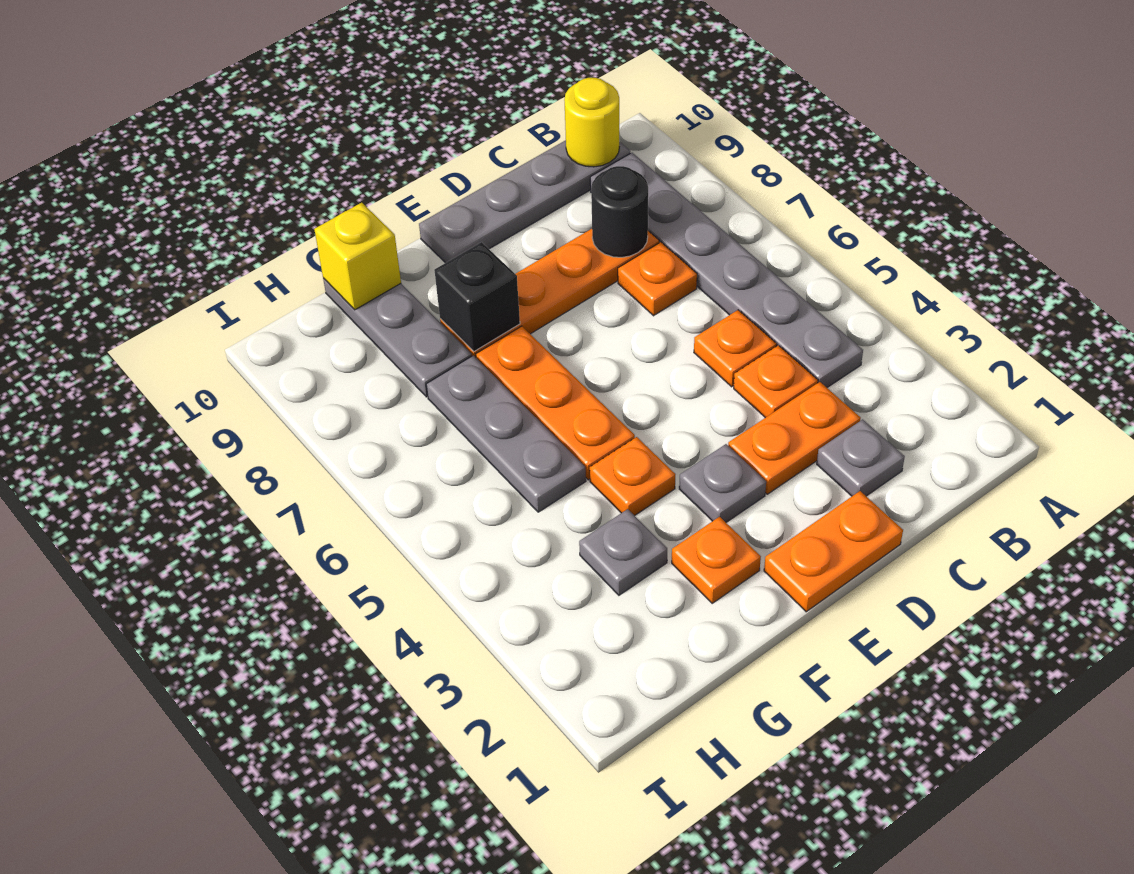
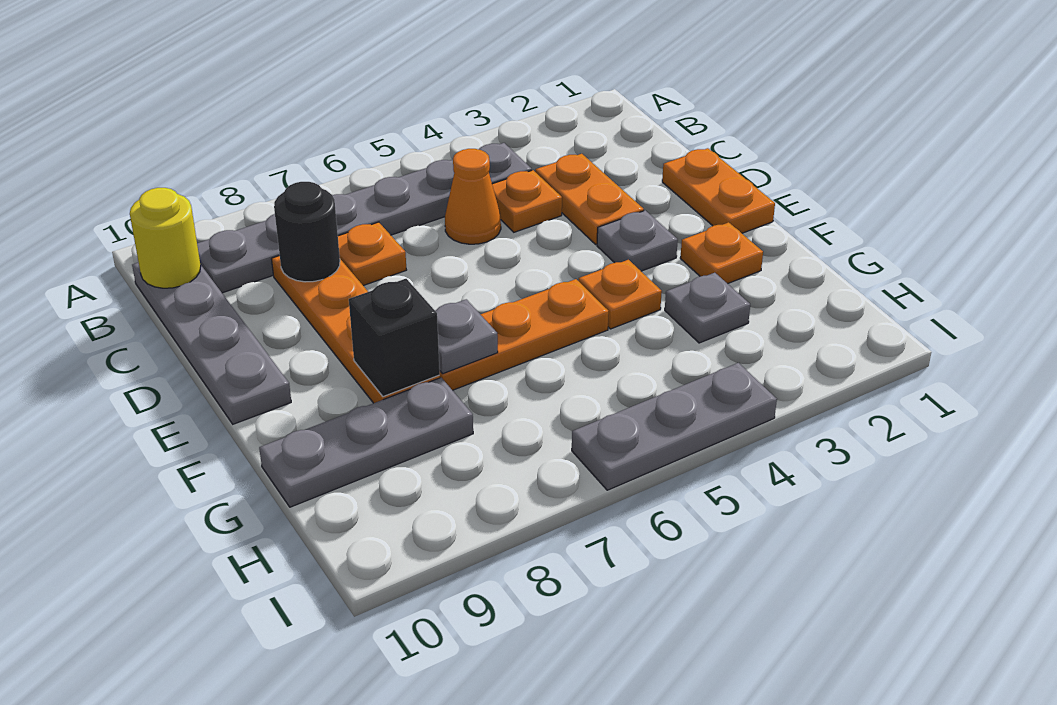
grey 1x1 plate [817,419,905,496] -> grey 1x1 plate moved to [435,299,498,374]
orange 1x1 plate [694,310,776,387] -> orange 1x1 cone [445,149,501,244]
grey 1x3 plate [426,356,586,512] -> grey 1x3 plate moved to [572,363,777,490]
yellow 1x1 brick [314,203,401,310] -> none

